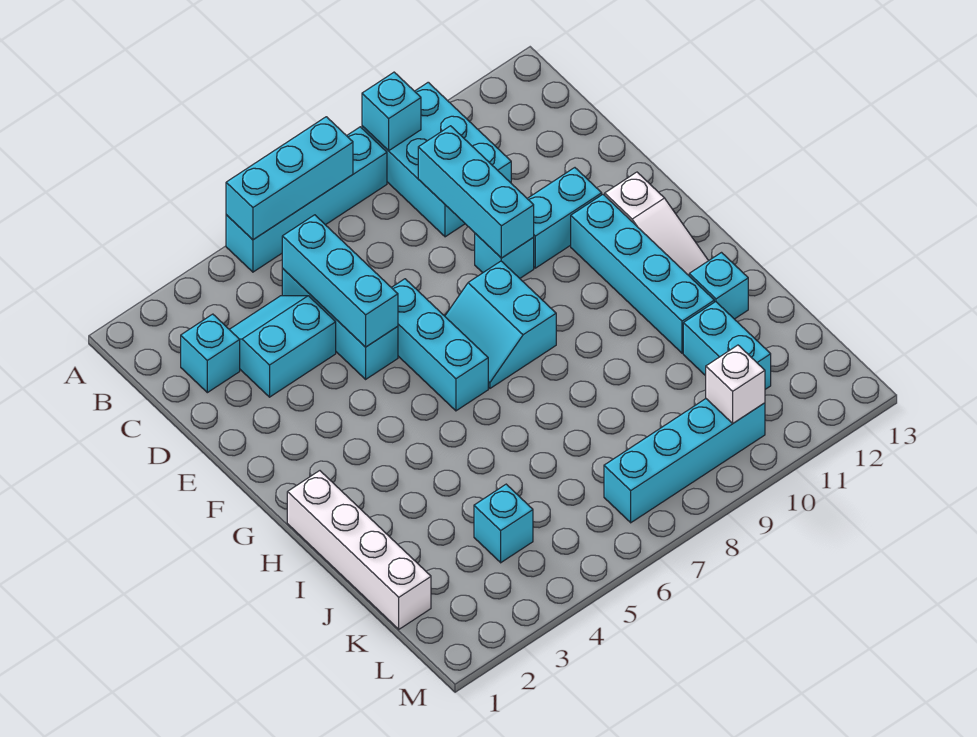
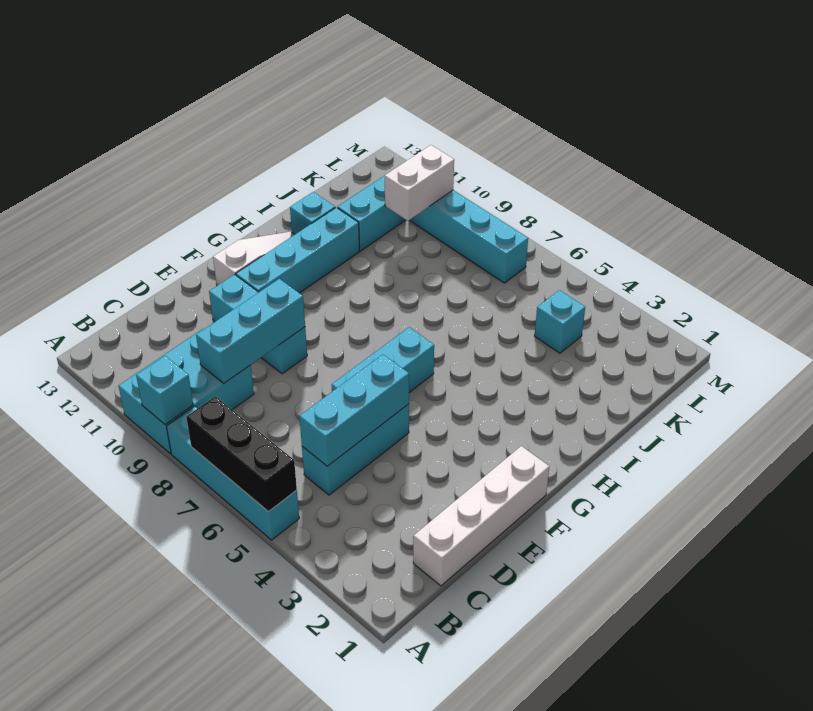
cyan 1x3 brick [226,117,353,240] -> black 1x3 brick [186,396,297,512]
cyan 1x1 brick [181,314,240,393] -> none
cyan 2x2 slope [229,296,336,397] -> none
cyan 2x2 slope [445,261,556,388] -> none
white 1x4 brick [287,471,431,629] -> white 1x4 brick moved to [413,446,549,586]
white 1x1 brick [706,345,765,423] -> white 1x2 brick [385,145,454,221]

